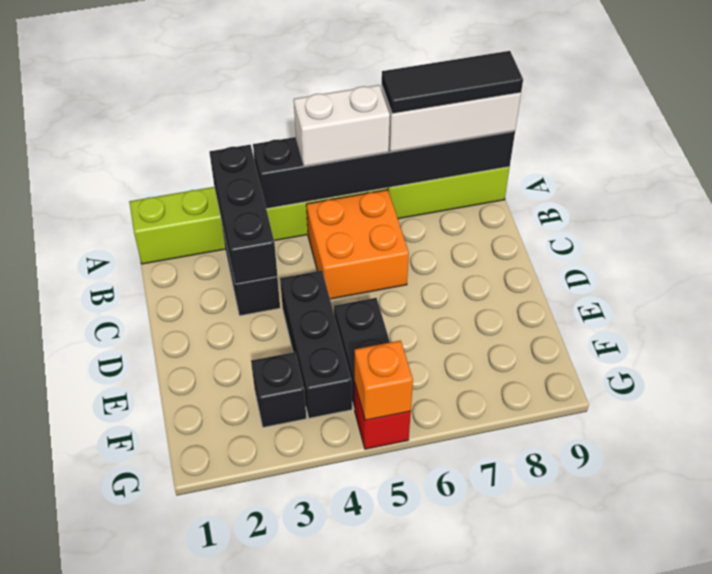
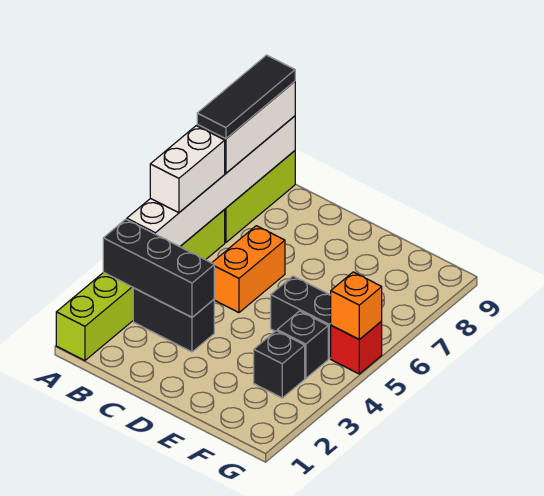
black 1x6 brick [253,131,515,209] -> white 1x6 brick [127,116,295,247]
orange 2x2 brick [306,190,409,299] -> orange 1x2 brick [212,226,285,313]
black 1x3 brick [280,271,352,418] -> black 1x1 brick [277,311,328,378]

